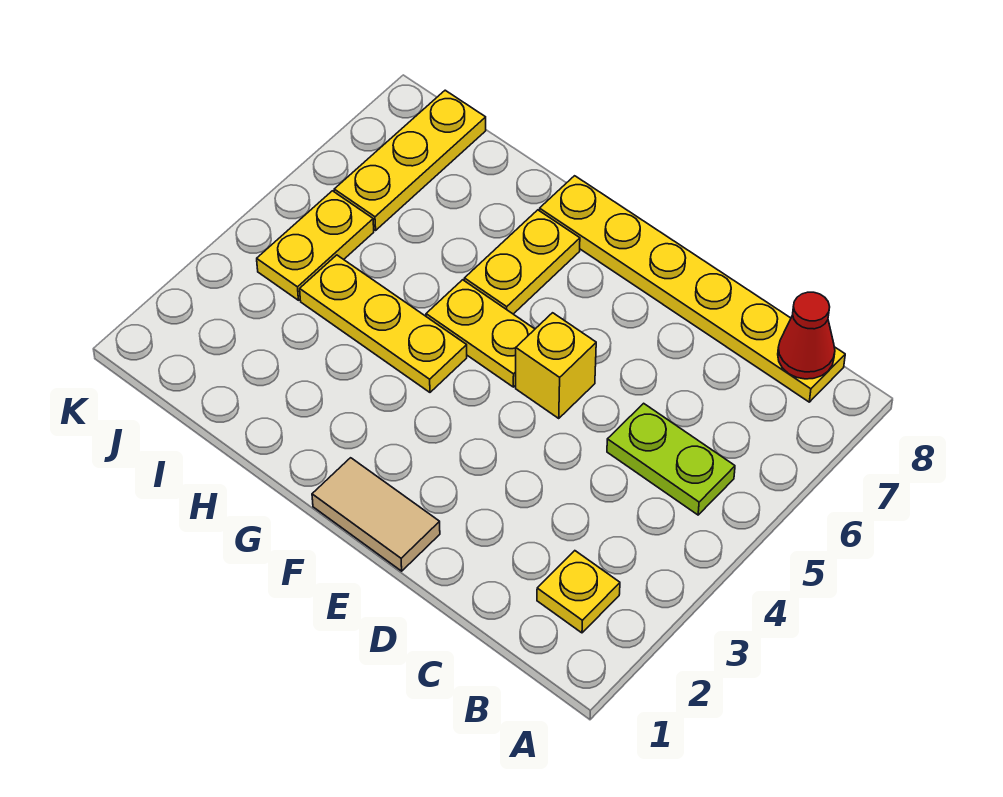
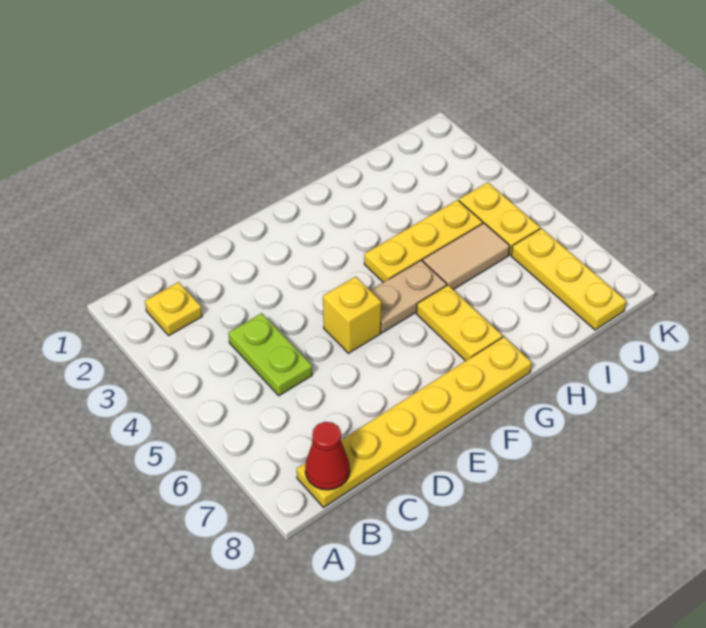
lime 1x2 plate [607,403,735,515] -> lime 1x2 plate turned to [228,313,312,396]
tan 1x2 tile [312,458,440,571] -> tan 1x2 tile moved to [423,223,510,290]
yellow 1x2 plate [426,280,535,387] -> tan 1x2 plate [370,260,447,333]

